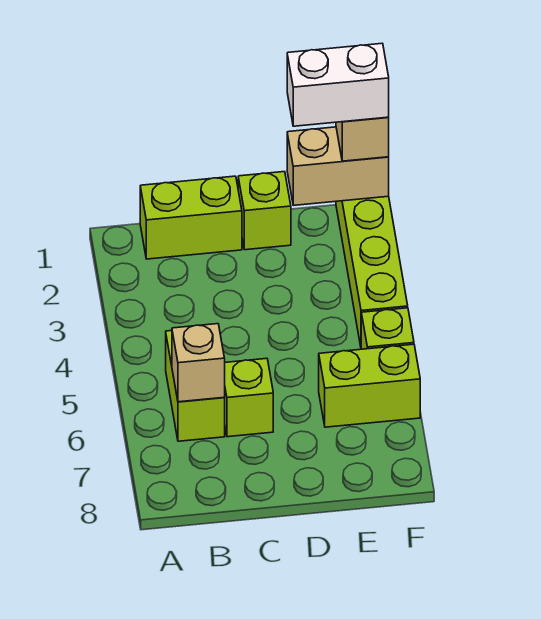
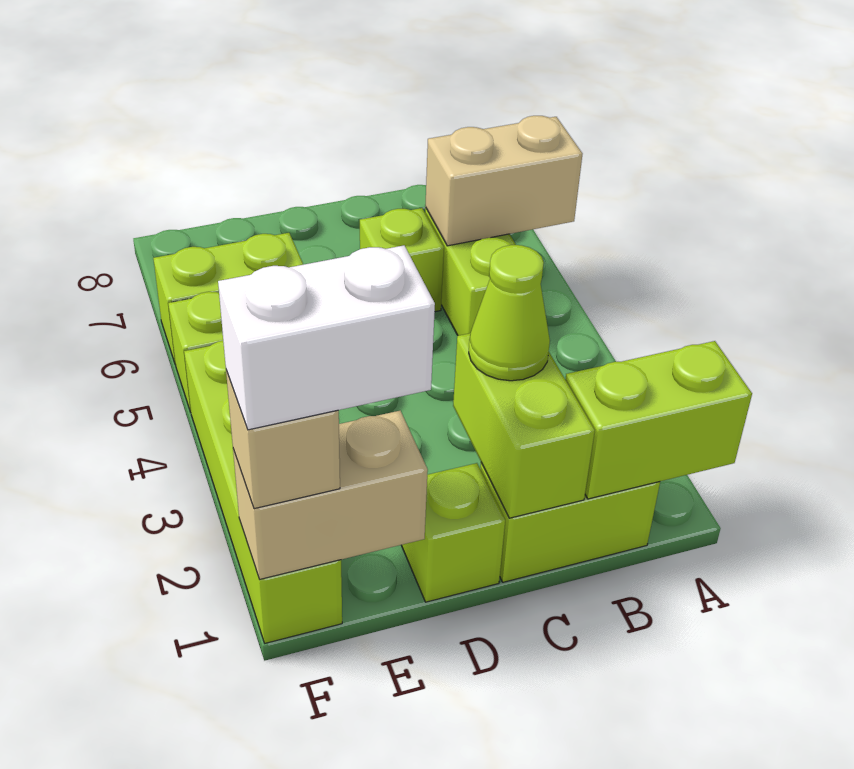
none -> lime 1x2 brick [565,341,752,499]
tan 1x1 brick [172,324,225,402] -> tan 1x2 brick [425,116,582,246]
none -> lime 1x2 brick [453,333,595,518]
none -> lime 1x1 cone [469,245,550,381]

